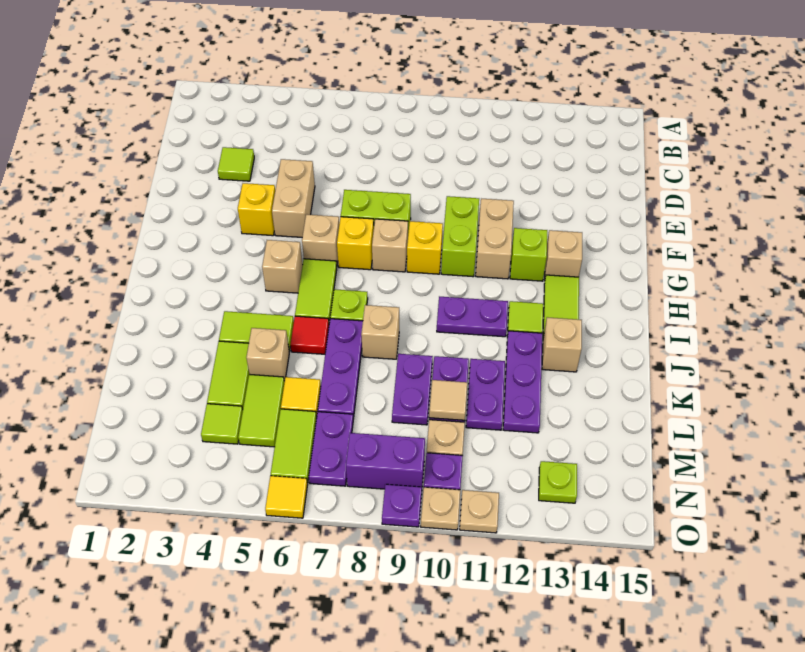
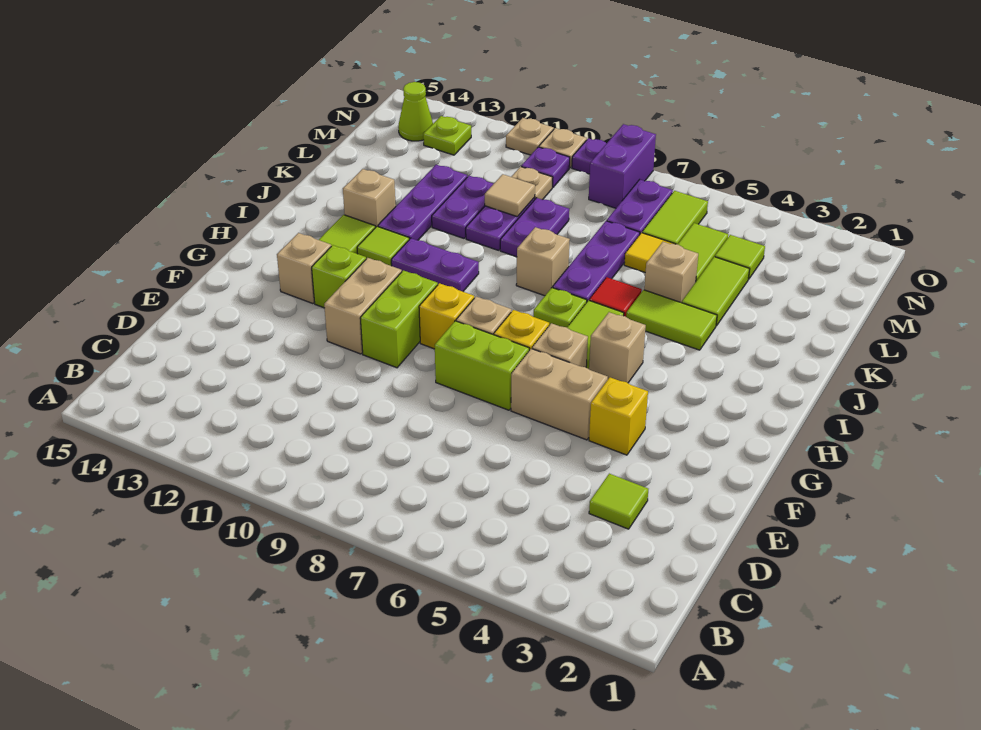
tan 1x2 brick [272,159,315,237] -> tan 1x2 brick turned to [511,349,608,440]
purple 1x2 brick [346,433,425,489] -> purple 1x2 brick turned to [589,124,656,208]
none -> lime 1x1 cone [398,82,433,141]
yellow 1x1 tile [265,476,307,518] -> none

